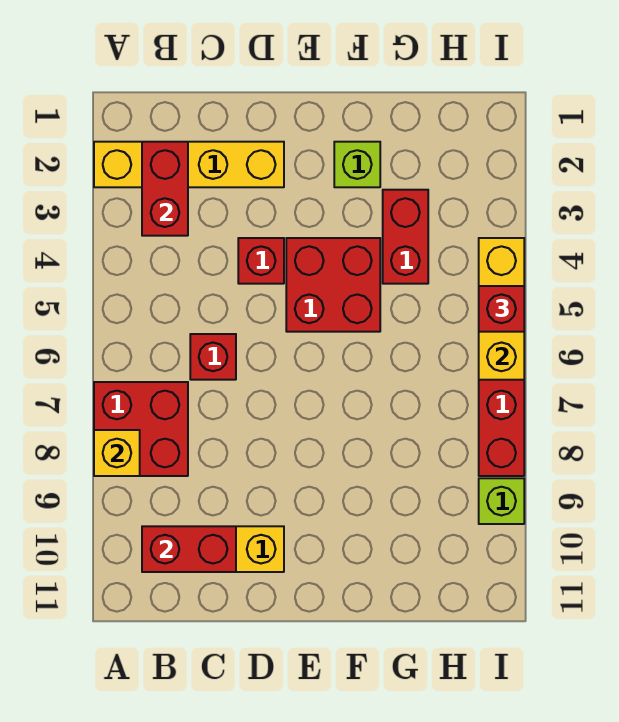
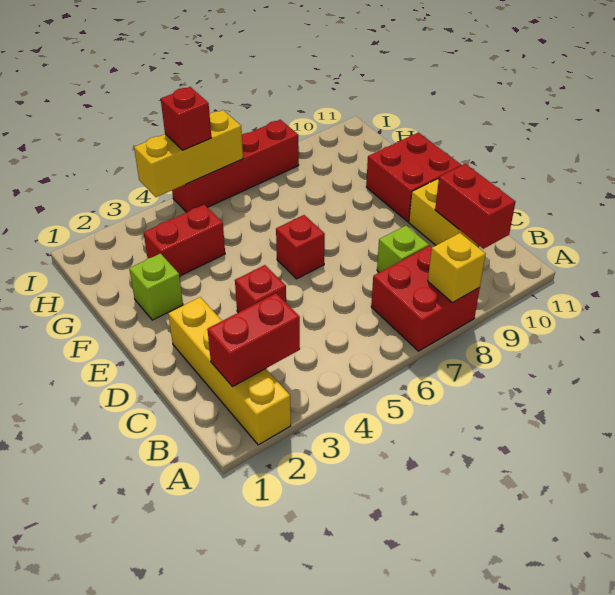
red 1x1 brick [190,334,236,380] -> red 1x1 brick moved to [276,215,325,279]
red 2x2 brick [286,238,380,332] -> red 2x2 brick moved to [366,132,461,222]
lime 1x1 brick [479,478,524,524] -> lime 1x1 brick moved to [377,226,429,272]

